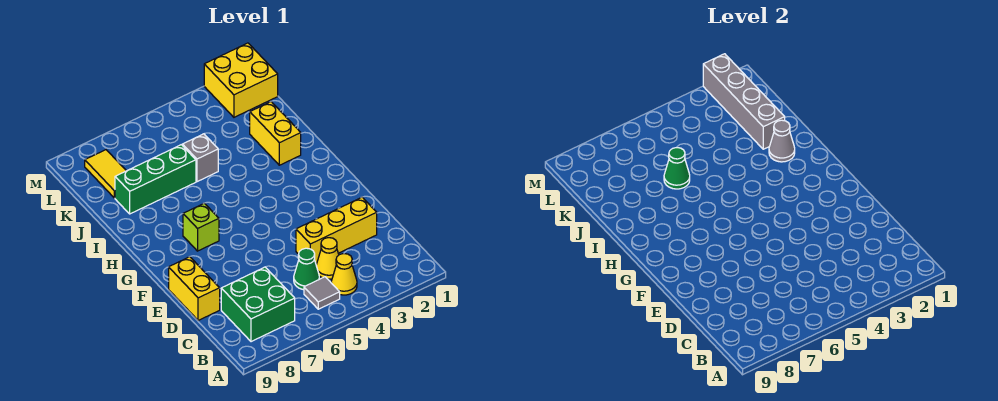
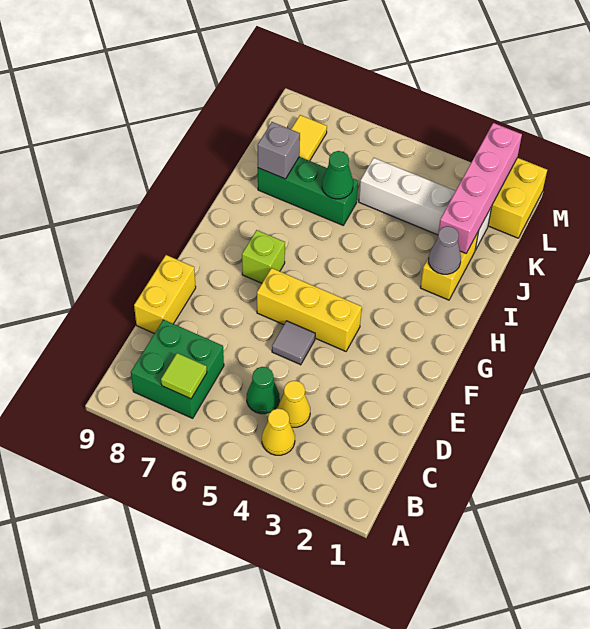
grey 1x1 tile [304,277,340,309] -> grey 1x1 tile moved to [272,321,315,365]
none -> lime 1x1 tile [161,353,207,399]
yellow 1x3 brick [296,197,377,264] -> yellow 1x3 brick moved to [257,268,362,351]
grey 1x4 brick [703,54,785,149] -> pink 1x4 brick [438,123,522,253]
grey 1x1 brick [182,134,218,182] -> grey 1x1 brick moved to [258,122,300,179]
none -> white 1x4 brick [359,158,492,250]

